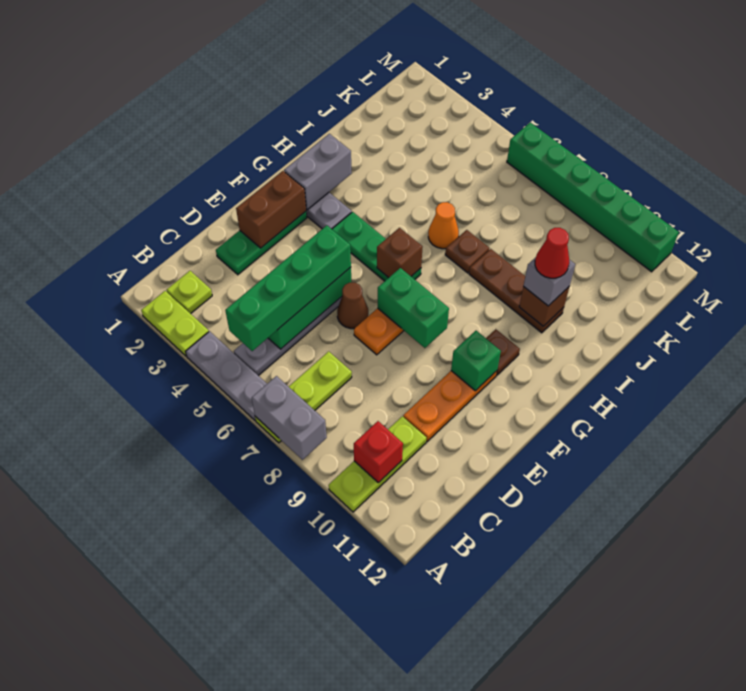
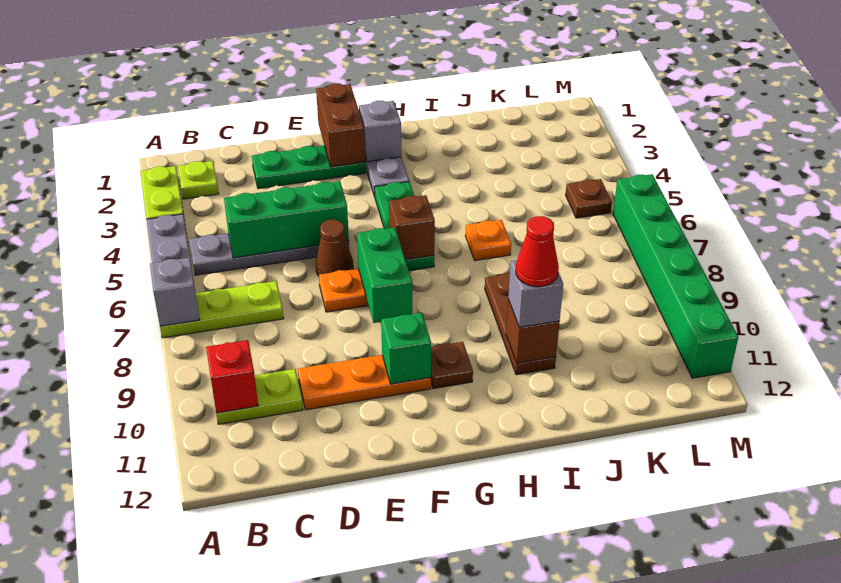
grey 1x2 brick [252,376,327,460] -> grey 1x1 brick [150,258,200,326]
lime 1x3 plate [329,416,426,512] -> lime 1x2 plate [216,369,303,424]
green 1x4 brick [225,226,351,351] -> none
brown 1x2 brick [236,171,306,248] -> brown 1x2 brick turned to [316,84,365,167]
grey 1x2 brick [284,134,352,210] -> grey 1x1 brick [359,101,401,162]
orange 1x1 cone [428,202,459,249] -> orange 1x1 plate [465,220,511,261]
brown 1x1 plate [445,230,489,273] -> brown 1x1 plate moved to [566,179,612,218]

